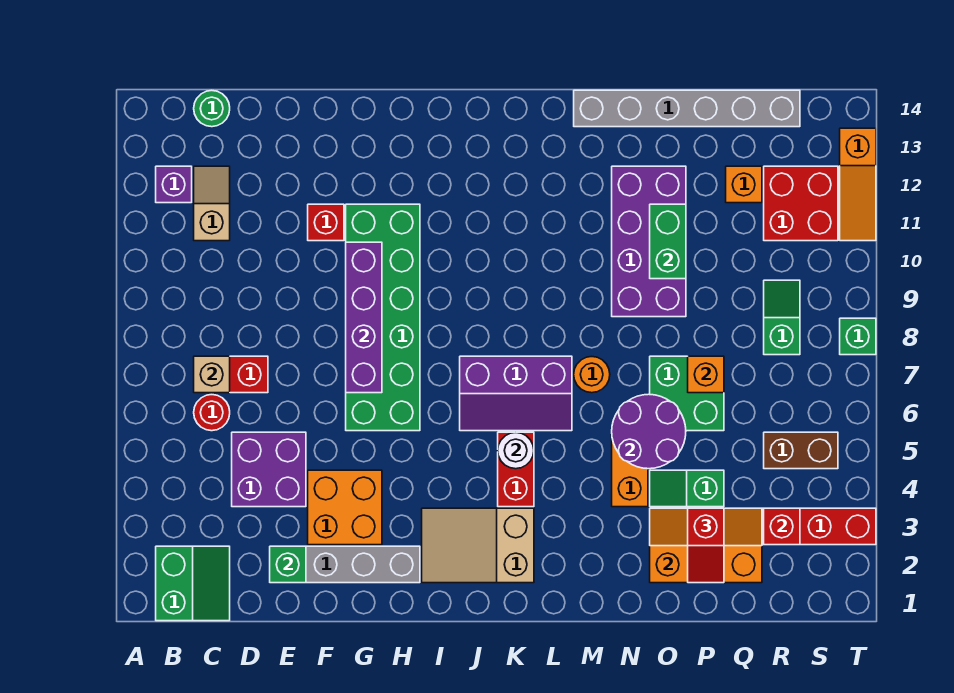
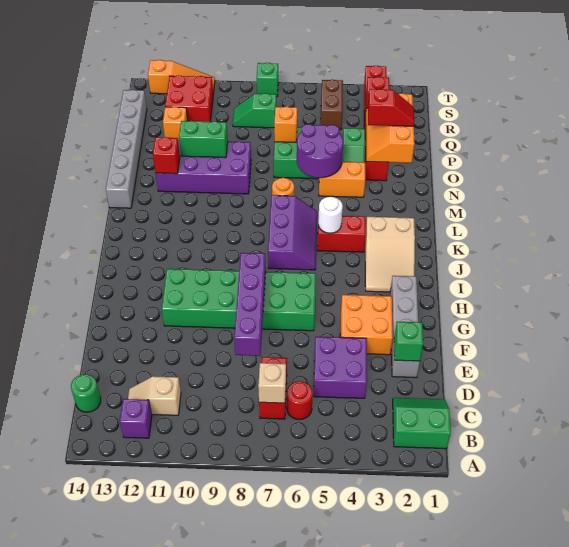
red 1x1 brick [308,204,344,241] -> red 1x1 brick moved to [153,137,180,174]
purple 1x4 brick [346,242,382,393] -> purple 1x4 brick turned to [234,253,266,356]

